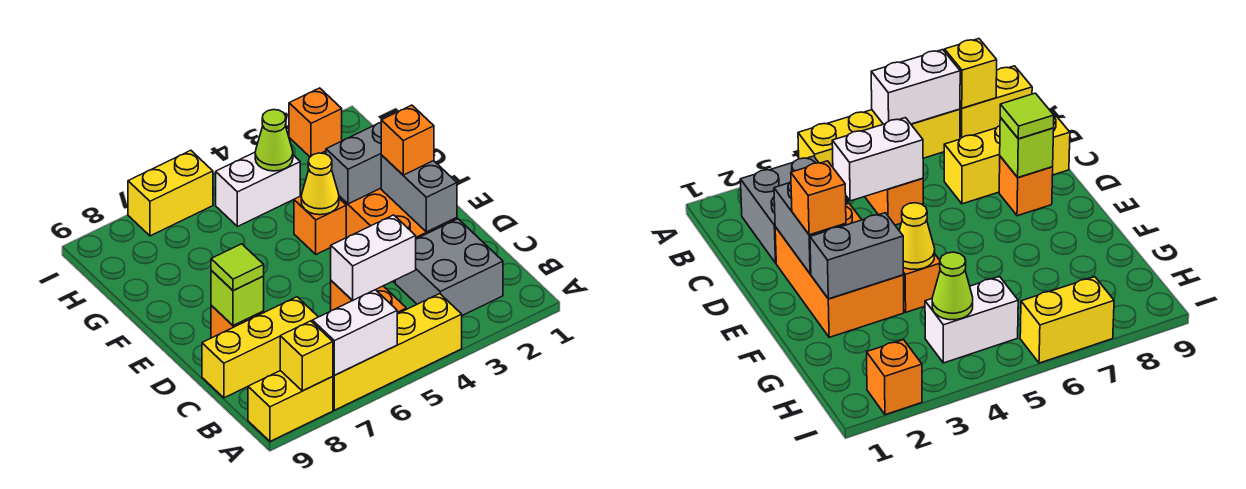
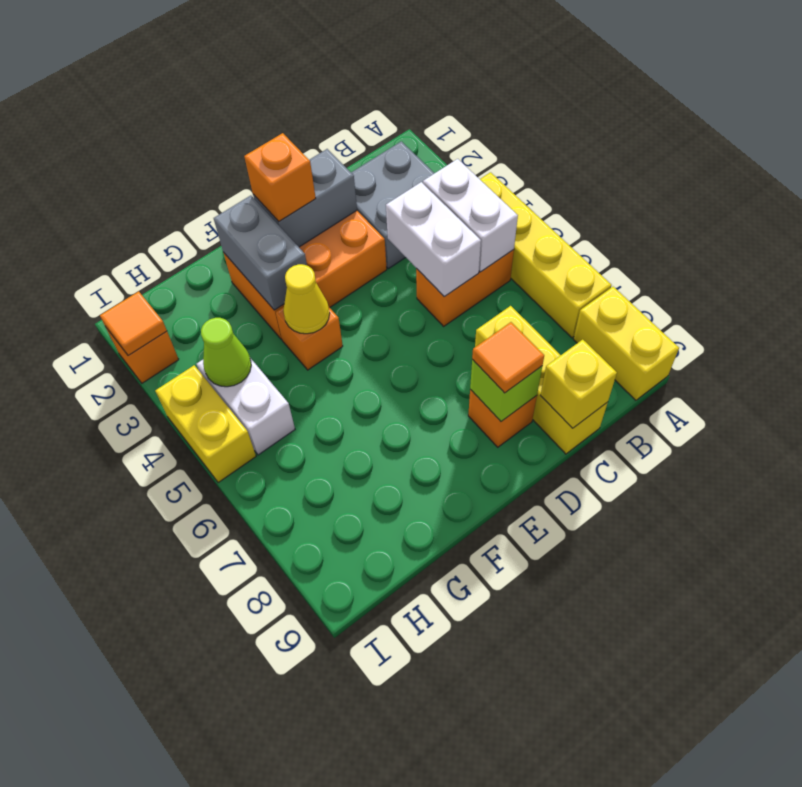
white 1x2 brick [312,290,397,375] -> white 1x2 brick moved to [423,159,518,272]
yellow 1x1 brick [280,321,333,391] -> yellow 1x1 brick moved to [540,340,617,428]
lime 1x1 tile [211,244,264,291] -> orange 1x1 tile [472,322,544,393]
none -> orange 1x1 tile [100,291,167,355]
yellow 1x2 brick [128,150,213,236] -> yellow 1x2 brick moved to [155,365,256,483]

